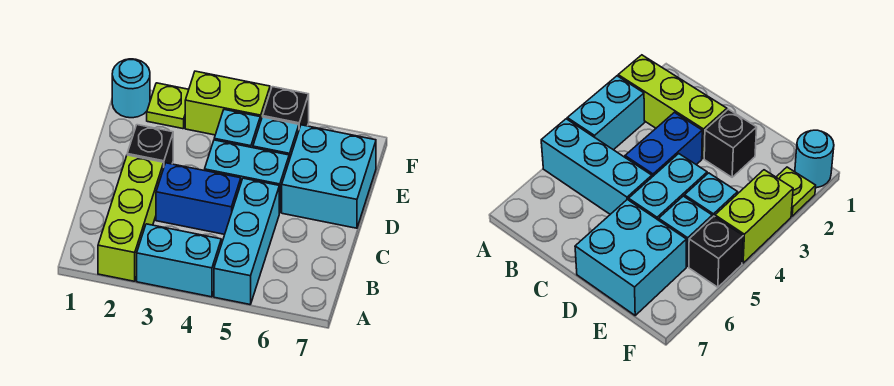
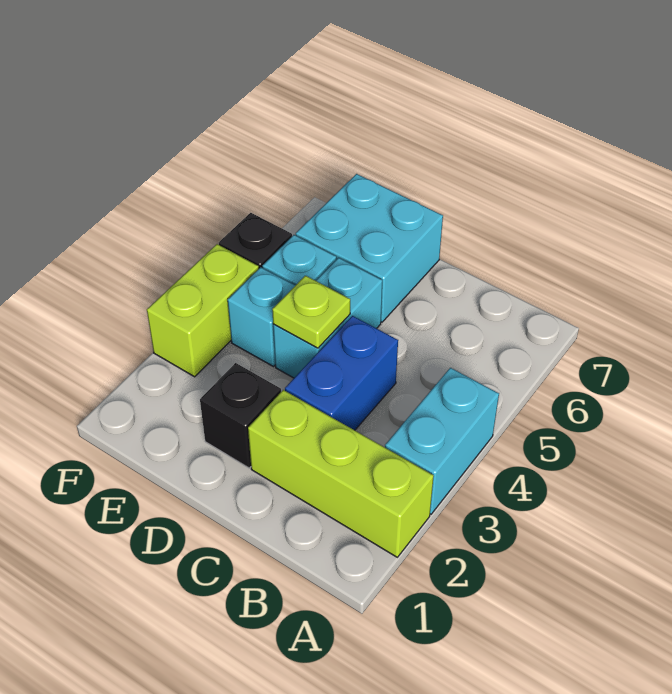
cyan 1x3 brick [214,178,279,304] -> none
cyan 1x1 round brick [112,59,150,118] -> none
lime 1x1 plate [147,83,189,129] -> lime 1x1 plate moved to [272,276,350,348]

